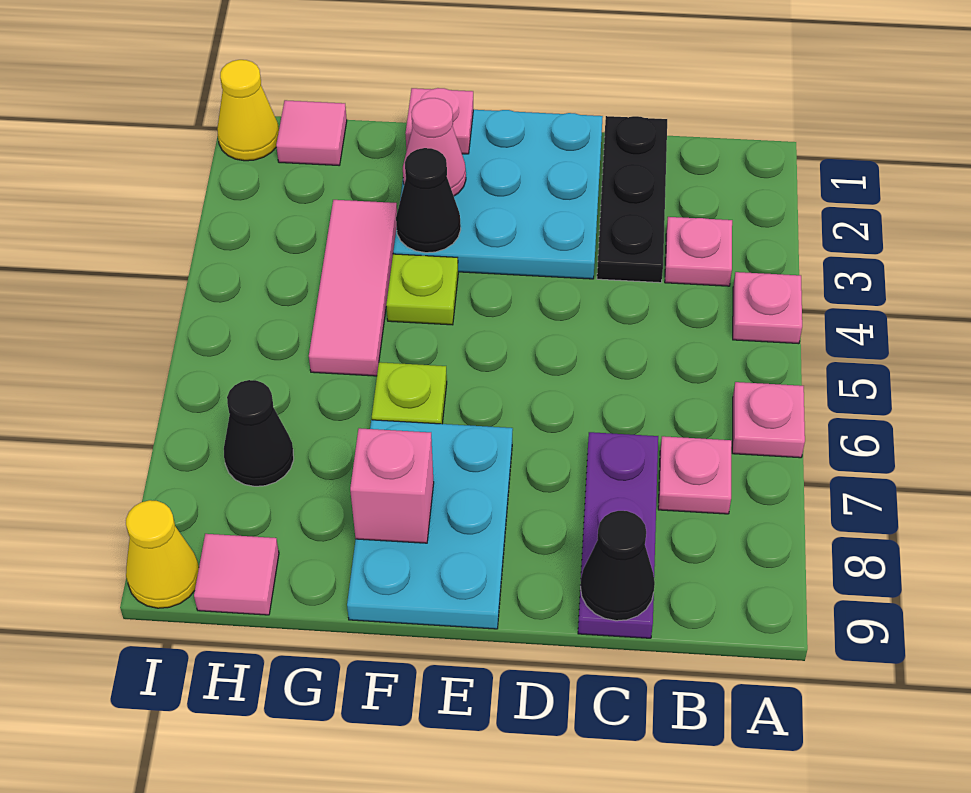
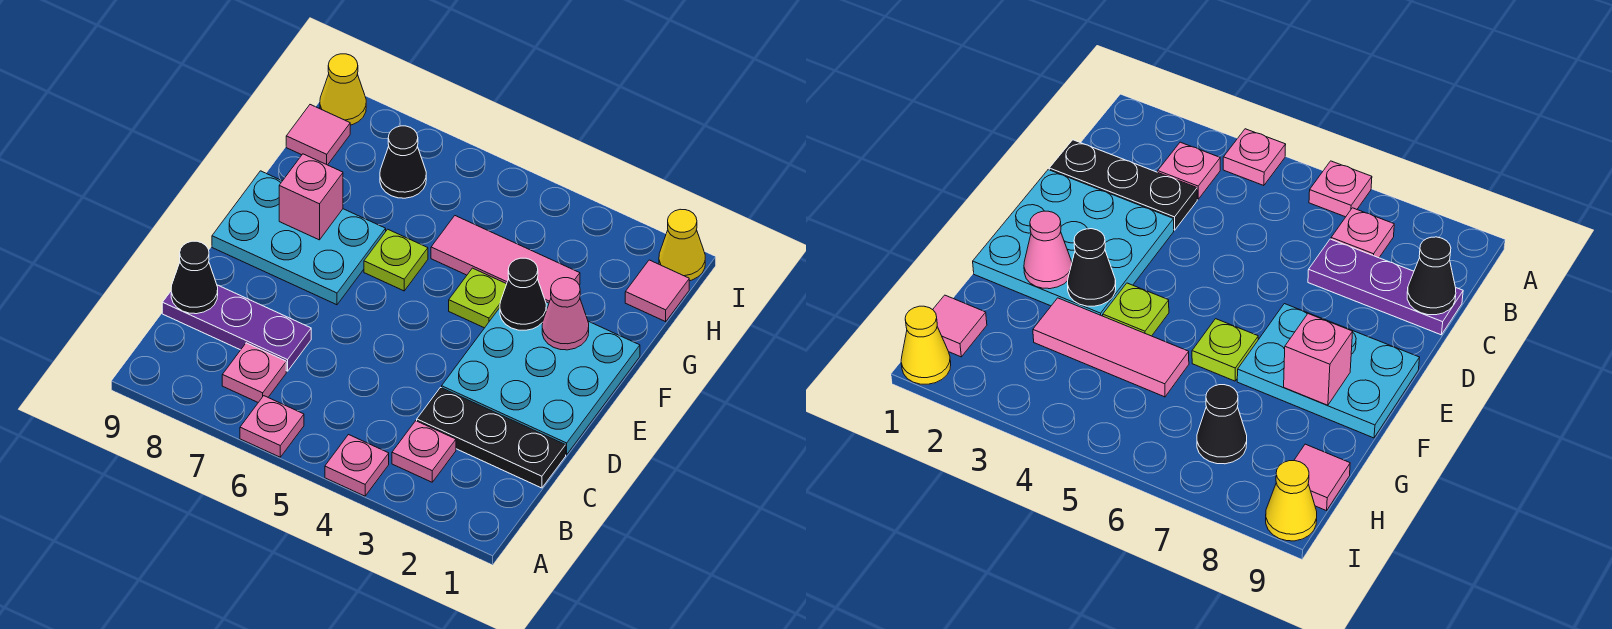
pink 1x1 plate [405,88,473,154] -> none

